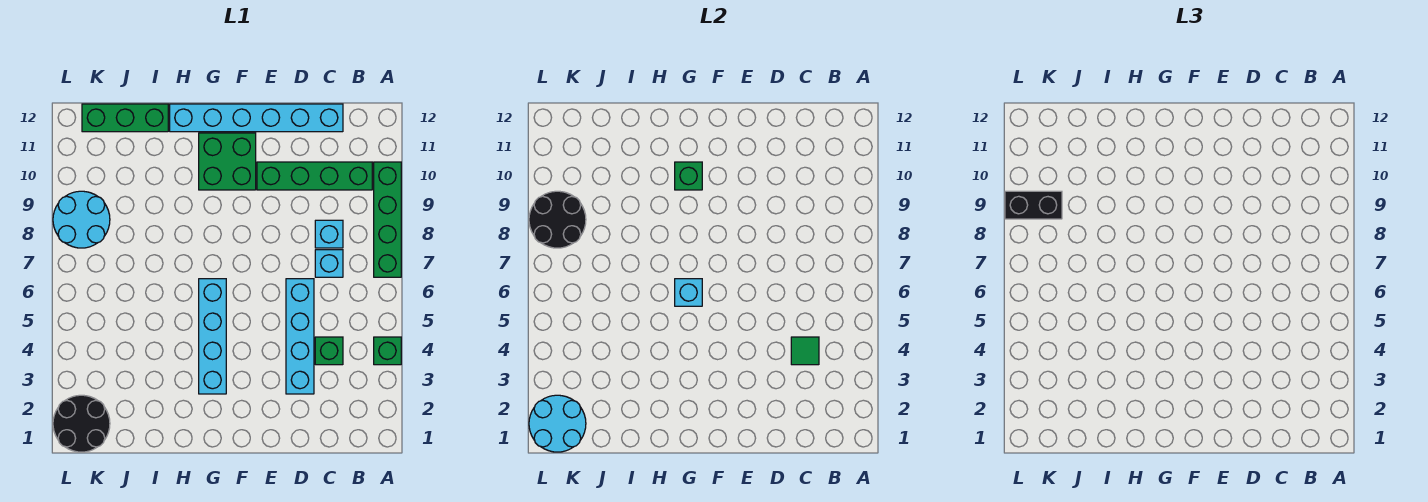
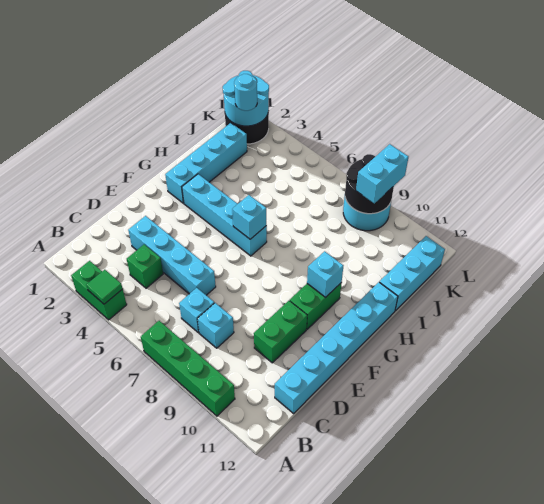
green 1x1 brick [374,337,401,365] -> green 1x2 brick [71,261,127,320]
green 1x4 brick [257,162,372,190] -> green 1x2 brick [254,301,307,363]
green 1x1 tile [791,337,819,365] -> green 1x1 tile moved to [86,270,123,304]
green 2x2 brick [199,133,256,190] -> green 1x2 brick [290,283,341,329]
none -> cyan 1x4 brick [165,123,247,203]
green 1x1 brick [675,162,702,190] -> cyan 1x1 brick [307,251,343,298]
green 1x3 brick [82,104,168,132] -> cyan 1x3 brick [380,236,445,311]
none -> cyan 1x1 round brick [234,74,257,111]
black 1x2 brick [1005,191,1062,219] -> cyan 1x2 brick [356,144,408,203]

